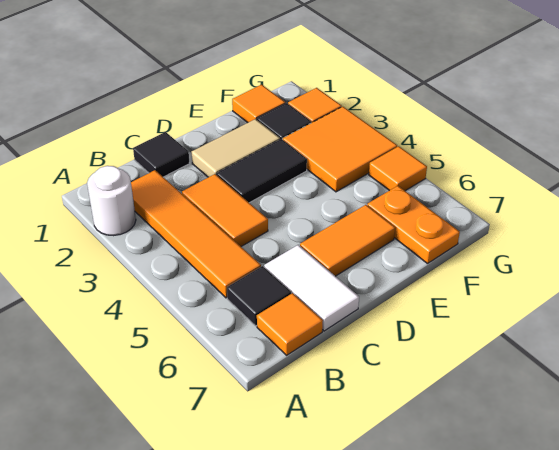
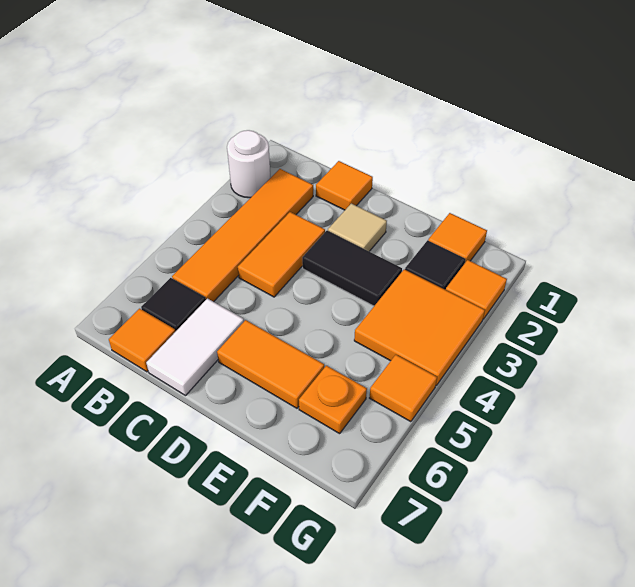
black 1x1 tile [133,132,190,177] -> orange 1x1 tile [316,161,373,210]
tan 1x2 tile [192,119,280,177] -> tan 1x1 tile [328,203,387,251]
orange 1x2 plate [367,186,460,264] -> orange 1x1 plate [299,366,367,434]

